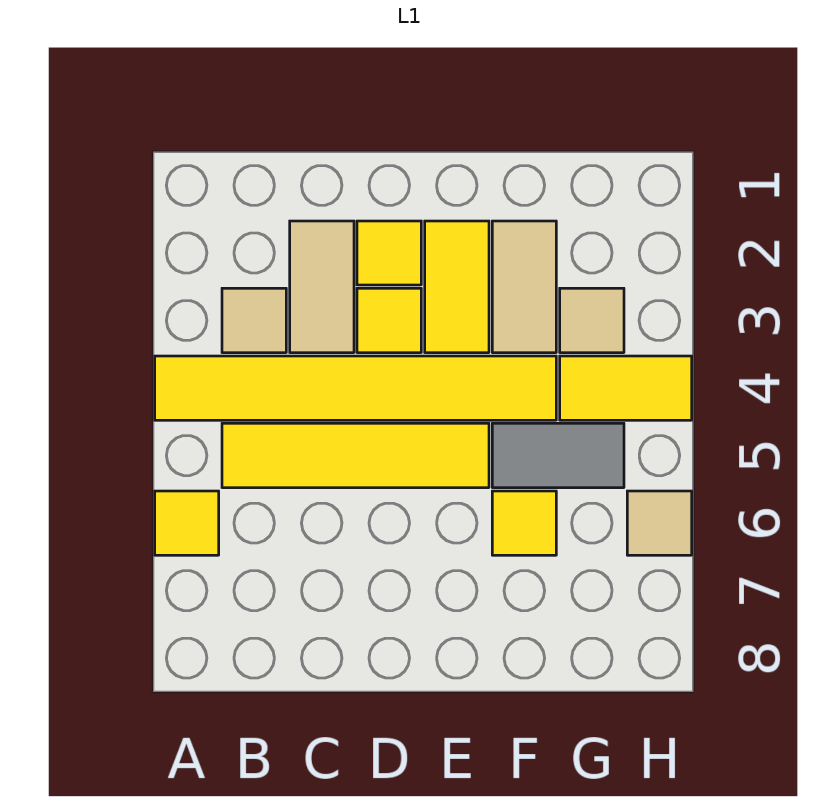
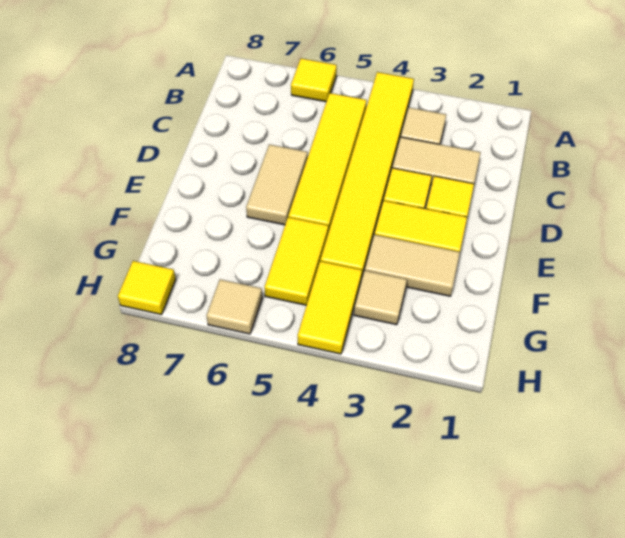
none -> tan 1x2 tile [246,144,308,225]
grey 1x2 tile [492,423,624,488] -> yellow 1x2 tile [265,217,328,305]
yellow 1x1 tile [492,491,556,555] -> yellow 1x1 tile moved to [118,261,176,315]

